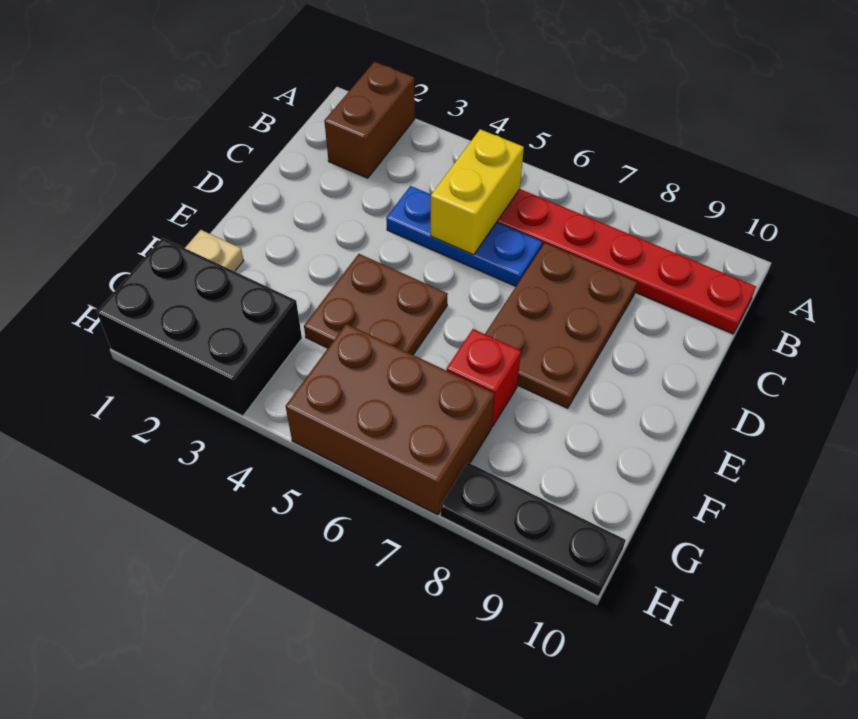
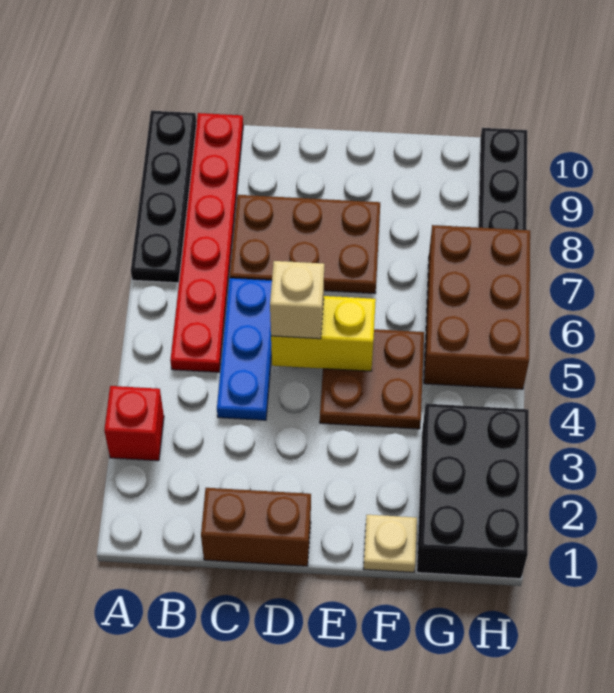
brown 1x2 brick [324,62,415,178] -> brown 1x2 brick moved to [201,488,311,566]
none -> black 1x4 plate [131,111,196,283]
yellow 1x2 brick [431,129,524,255] -> yellow 1x2 brick moved to [271,296,376,371]
none -> tan 1x1 brick [270,261,324,339]
red 1x1 brick [447,329,521,427] -> red 1x1 brick moved to [104,386,164,461]

